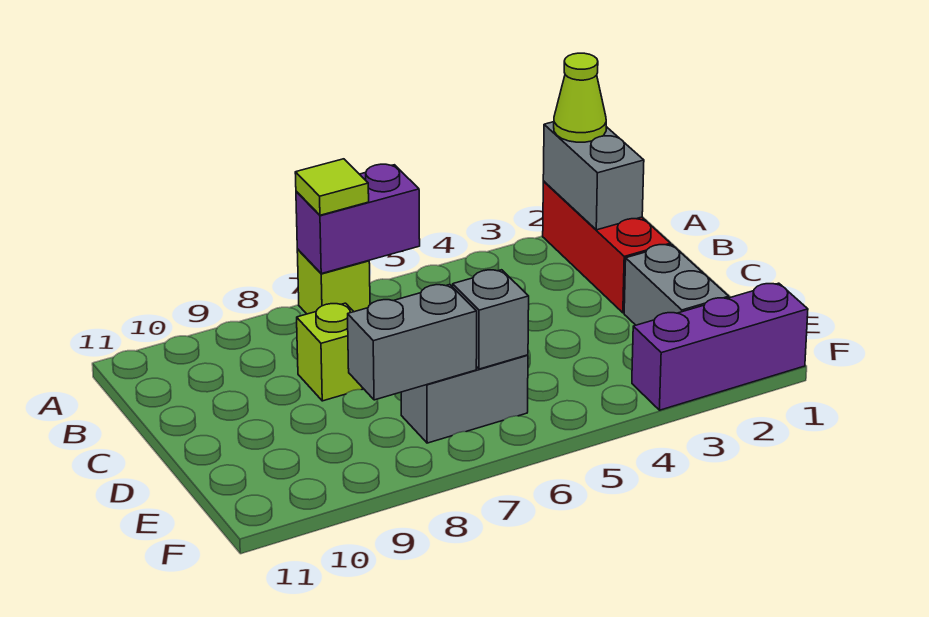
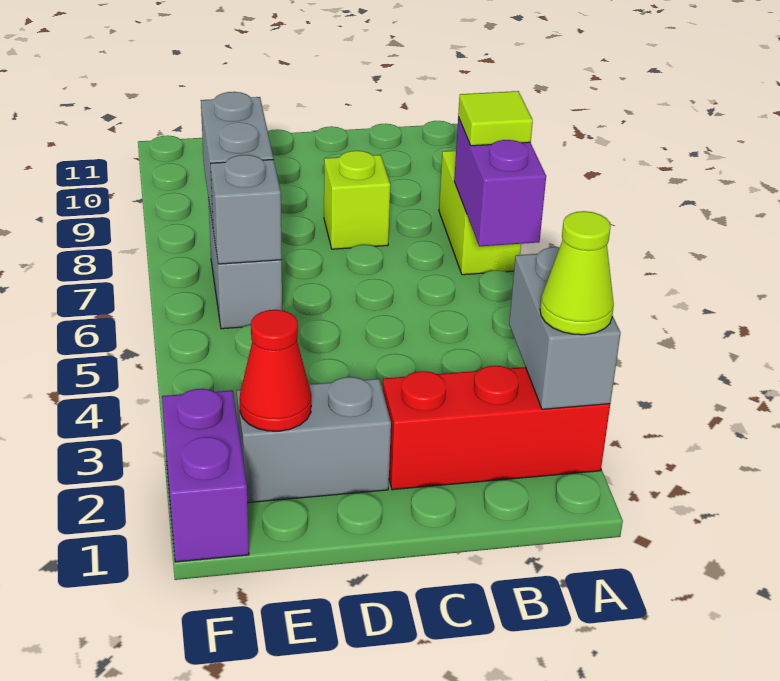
grey 1x2 brick [543,122,644,230] -> grey 1x2 brick turned to [509,247,621,409]
lime 1x1 brick [297,250,370,314] -> lime 1x2 brick [439,151,521,275]
none -> red 1x1 cone [239,310,311,431]
purple 1x3 brick [632,283,808,410] -> purple 1x2 brick [162,389,249,562]

